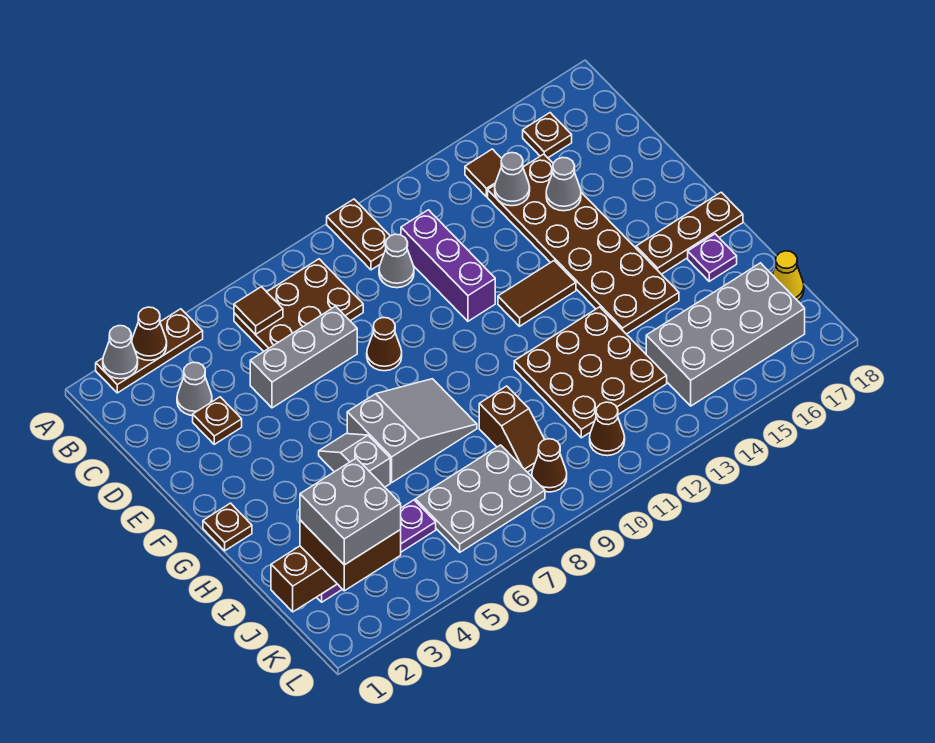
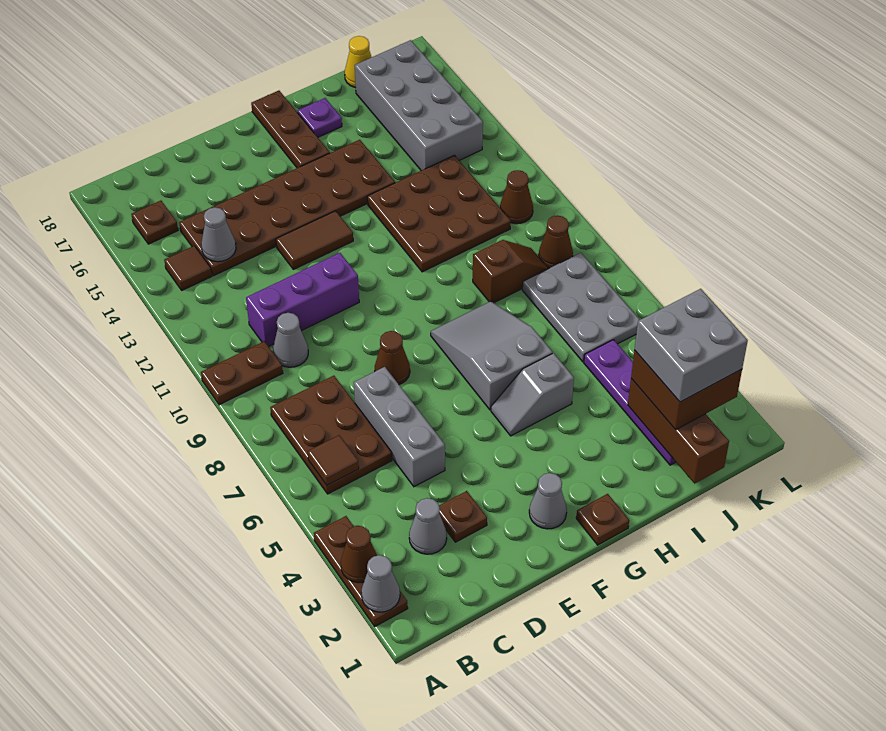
grey 1x1 cone [546,158,581,211] -> grey 1x1 cone moved to [529,473,567,529]
brown 1x2 tile [498,261,576,326] -> brown 1x2 tile turned to [276,211,353,269]

